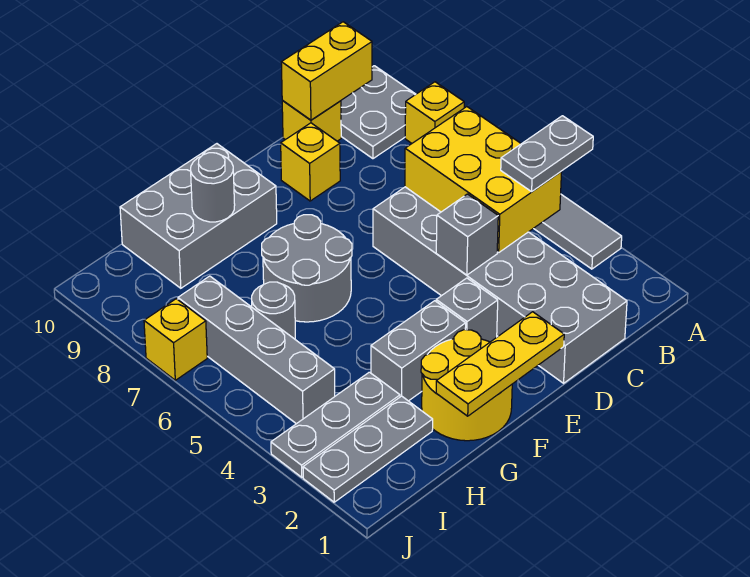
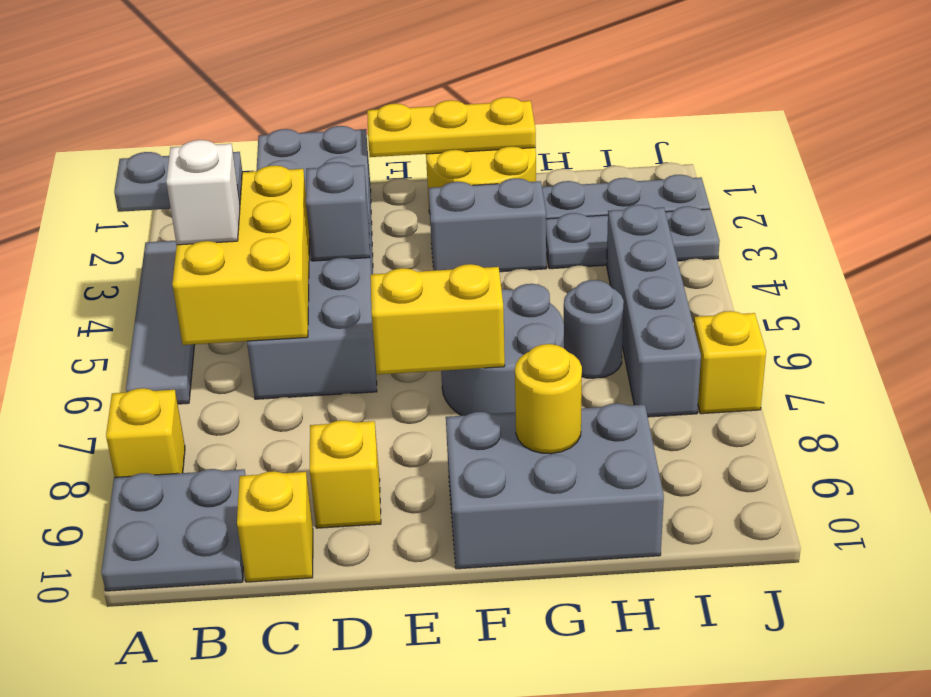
none -> white 1x1 brick [166,140,240,245]
yellow 1x2 brick [281,22,372,120] -> yellow 1x2 brick moved to [370,264,505,375]
grey 1x1 brick [436,278,498,342] -> none
grey 1x1 round brick [191,153,235,222] -> yellow 1x1 round brick [515,344,582,454]

